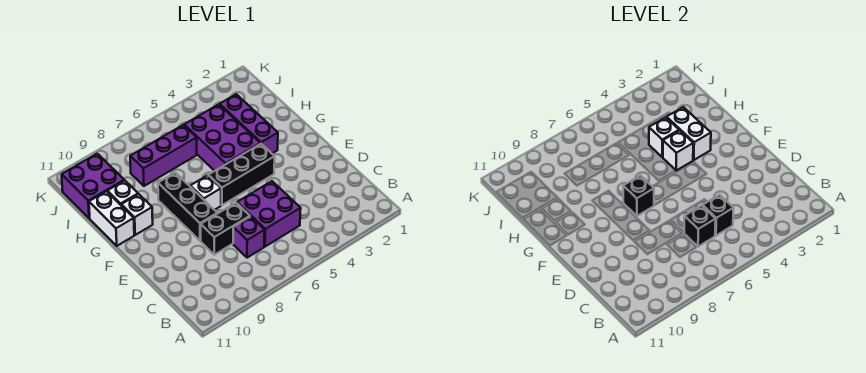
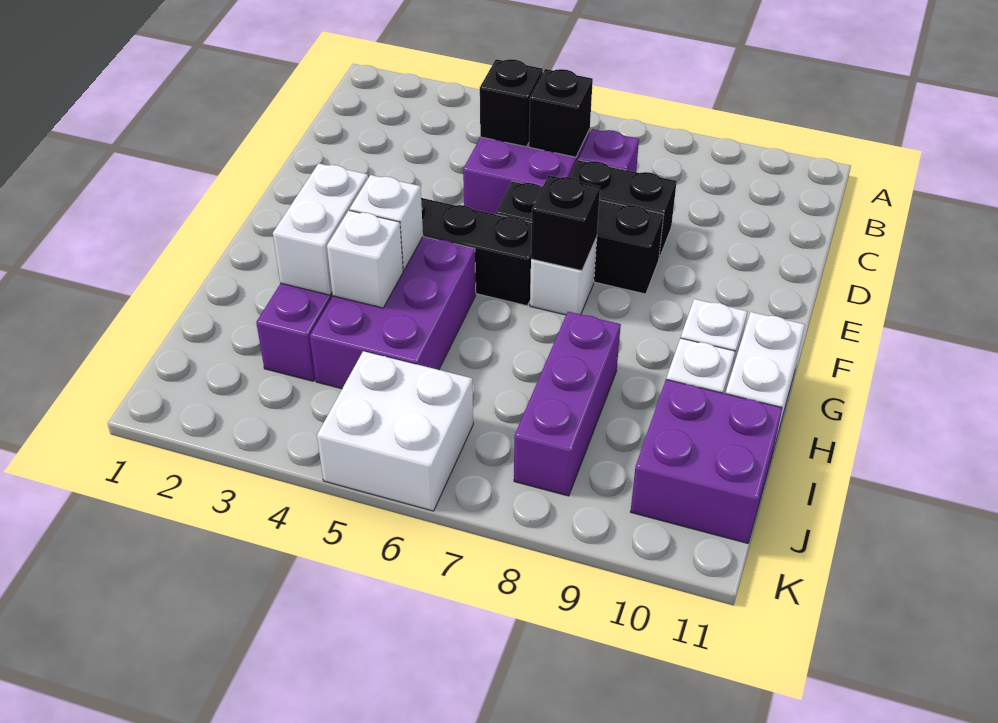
black 1x3 brick [158,173,217,241] -> black 1x3 brick turned to [496,181,664,294]
purple 1x3 brick [130,125,197,186] -> purple 1x3 brick turned to [514,312,621,496]
none -> white 2x2 brick [317,351,473,511]

